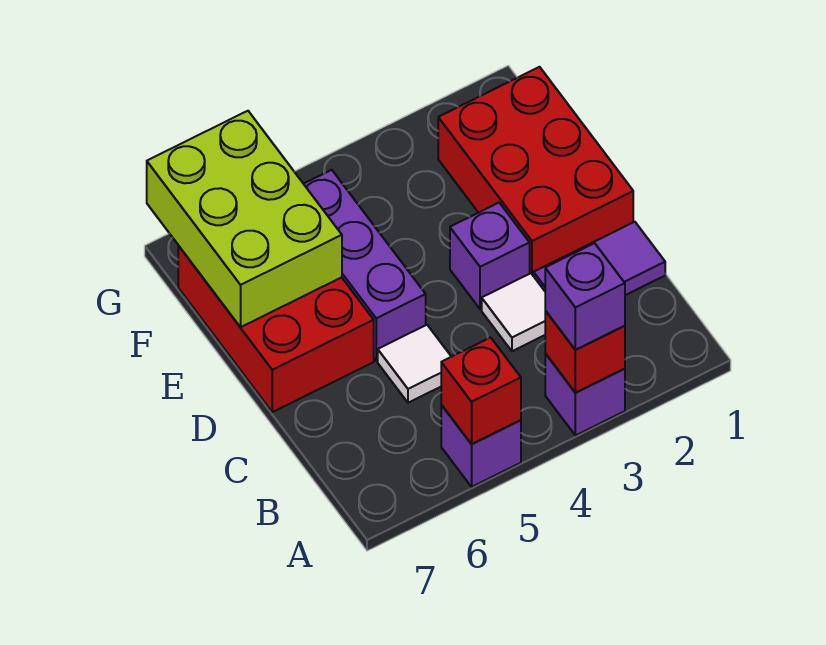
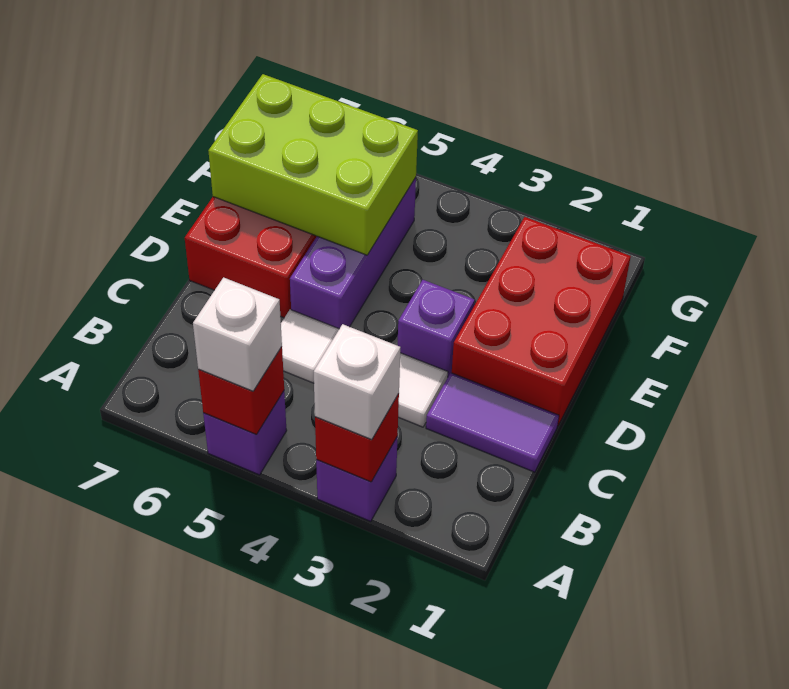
purple 1x1 brick [545,243,625,350] -> white 1x1 brick [314,324,401,440]
none -> white 1x1 brick [193,277,282,391]
lime 2x3 brick [147,111,342,327] -> lime 2x3 brick turned to [208,74,418,255]

